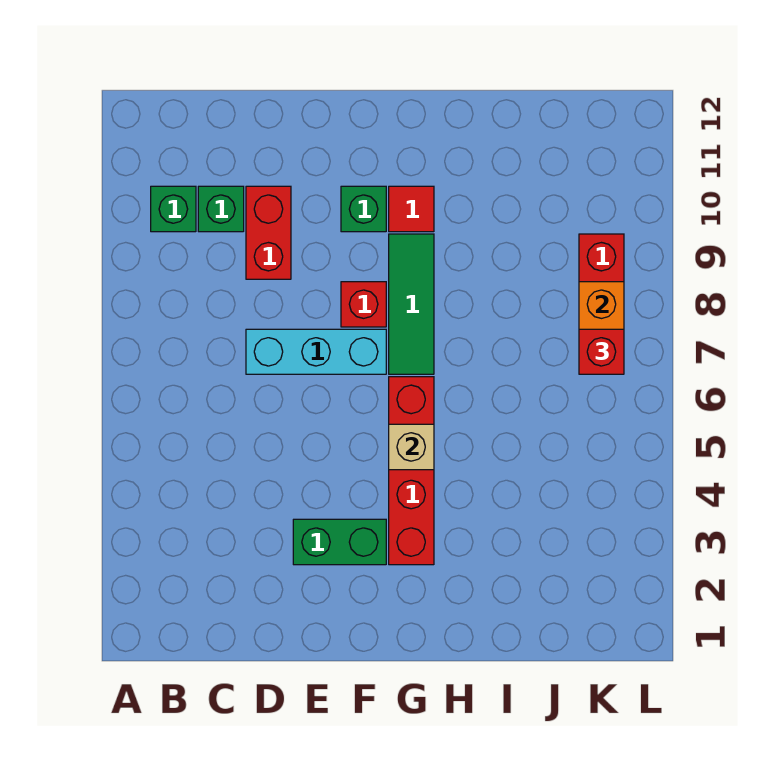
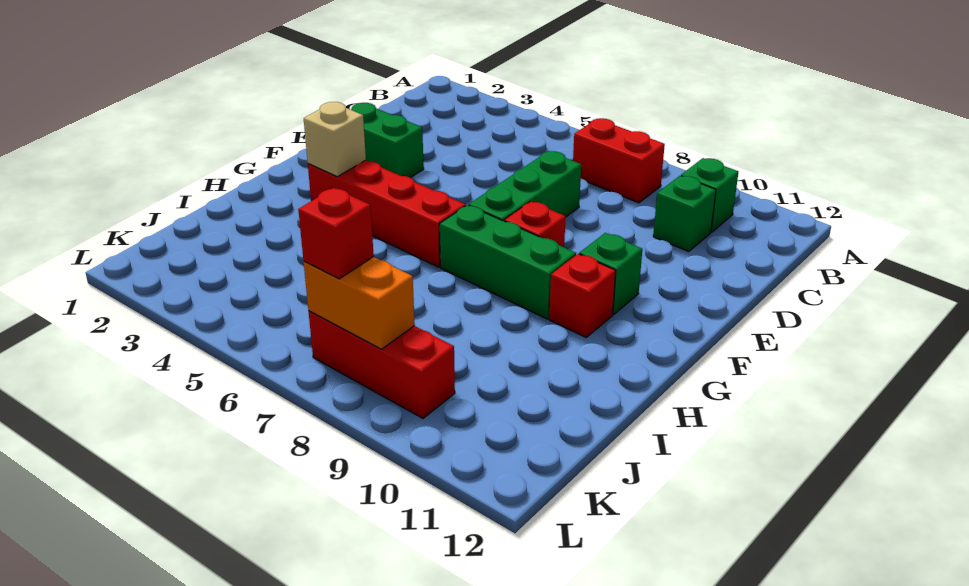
cyan 1x3 brick [246,329,386,374] -> green 1x3 brick [469,151,581,221]
red 1x2 brick [246,186,291,279] -> red 1x2 brick moved to [573,118,665,203]
green 1x2 brick [293,519,386,565] -> green 1x2 brick turned to [351,103,424,178]
tan 1x1 brick [389,424,434,470] -> tan 1x1 brick moved to [304,102,366,177]
green 1x3 tile [389,234,434,374] -> green 1x3 brick [439,205,576,319]
red 1x1 tile [389,186,434,232] -> red 1x1 brick [549,254,616,337]

